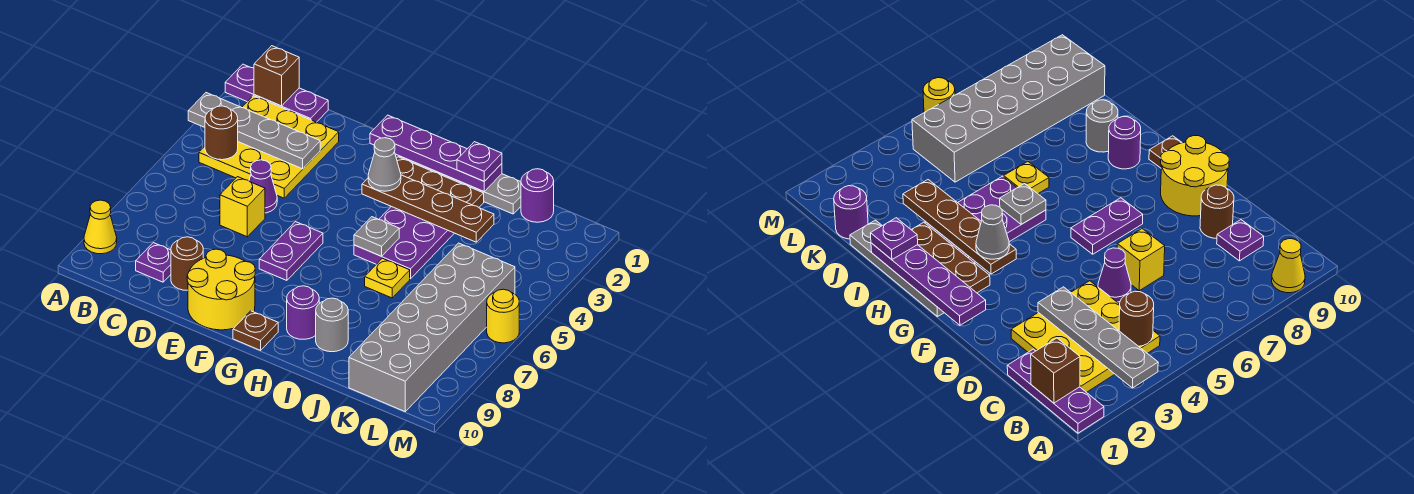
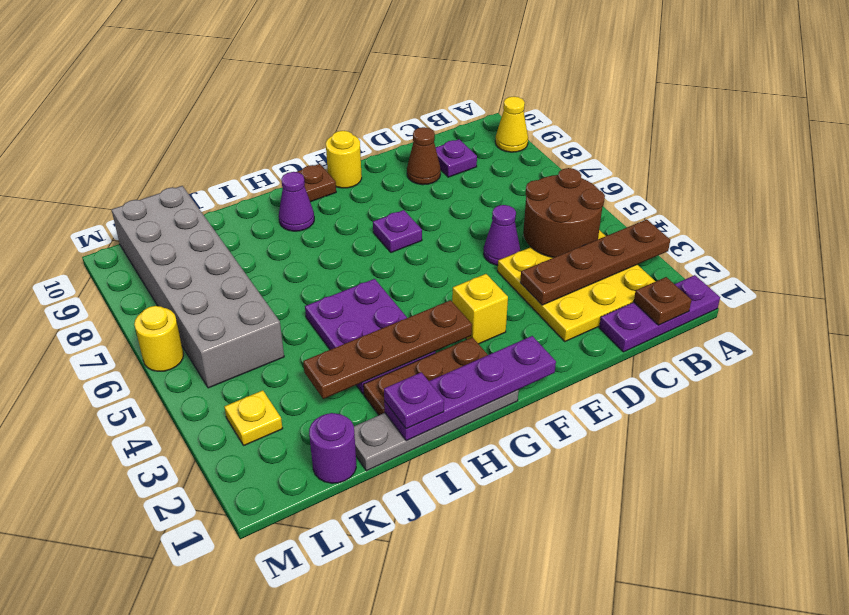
grey 1x4 plate [188,93,320,169] -> brown 1x4 plate [520,219,670,305]
brown 1x1 brick [254,46,299,106] -> brown 1x1 plate [634,277,691,325]
brown 1x1 round brick [205,106,238,160] -> brown 2x2 round brick [523,168,605,258]
yellow 1x1 brick [220,177,265,237] -> yellow 1x1 brick moved to [452,274,508,344]
brown 1x1 round brick [171,237,203,290] -> brown 1x1 cone [407,127,441,185]
yellow 2x2 round brick [187,249,255,330] -> yellow 1x1 round brick [326,131,362,188]
purple 1x2 plate [259,222,323,280] -> purple 1x1 plate [373,210,422,253]
grey 1x1 cone [368,138,401,191] -> none
grey 1x1 plate [354,217,399,256] -> none
purple 1x1 round brick [287,286,319,339] -> purple 1x1 cone [279,172,314,231]
yellow 1x1 plate [365,258,410,298] -> yellow 1x1 plate moved to [224,390,283,445]
grey 1x1 round brick [316,298,348,352] -> none

